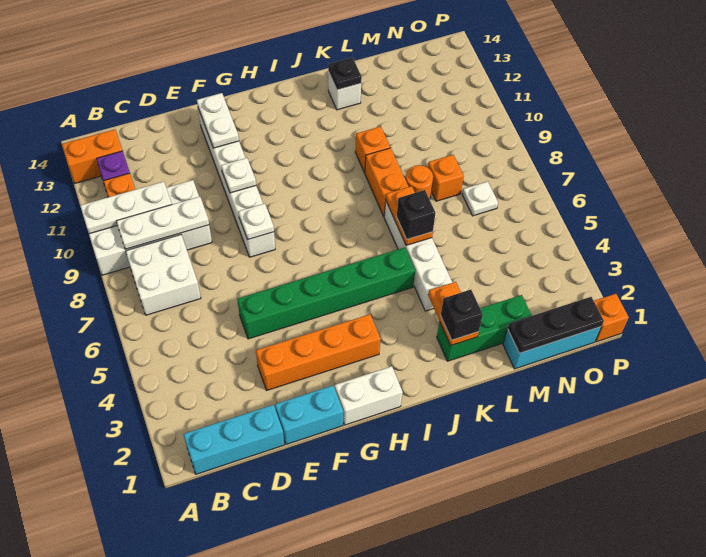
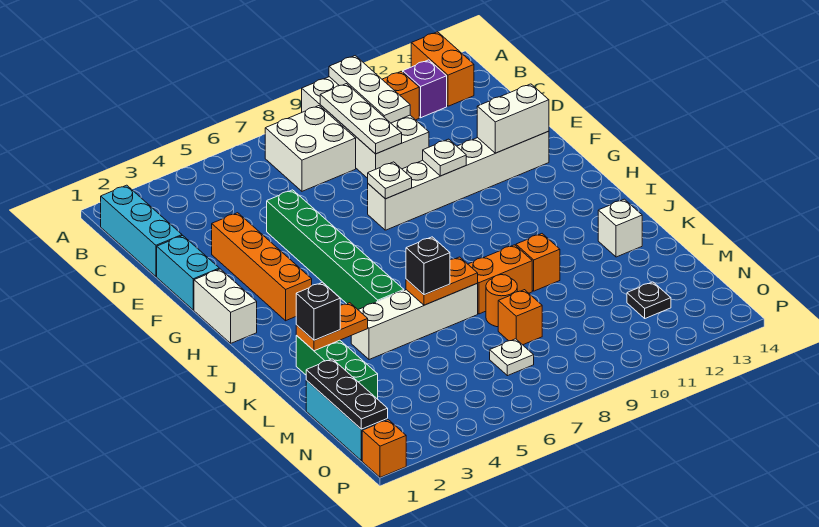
white 1x2 plate [197,93,239,148] -> white 1x2 brick [477,84,549,153]
black 1x1 plate [328,57,362,90] -> black 1x1 plate moved to [627,282,671,318]

